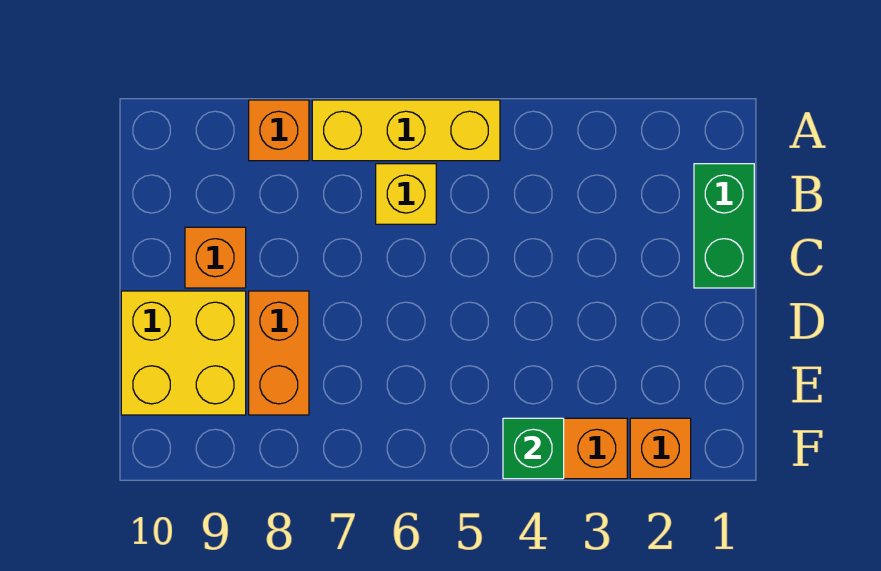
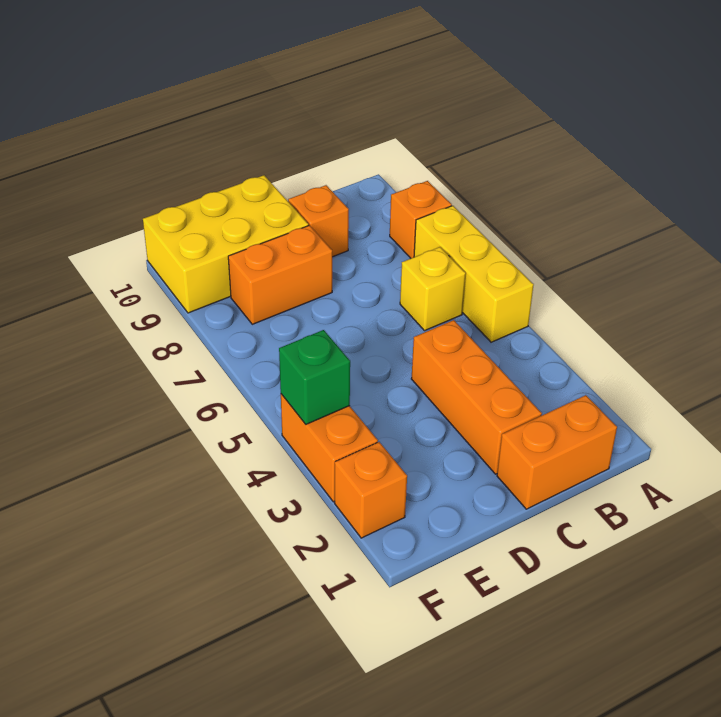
green 1x2 brick [694,164,754,288] -> orange 1x2 brick [497,395,617,509]
none -> orange 1x3 brick [411,320,542,474]
yellow 2x2 brick [121,291,246,415] -> yellow 2x3 brick [143,175,309,313]

